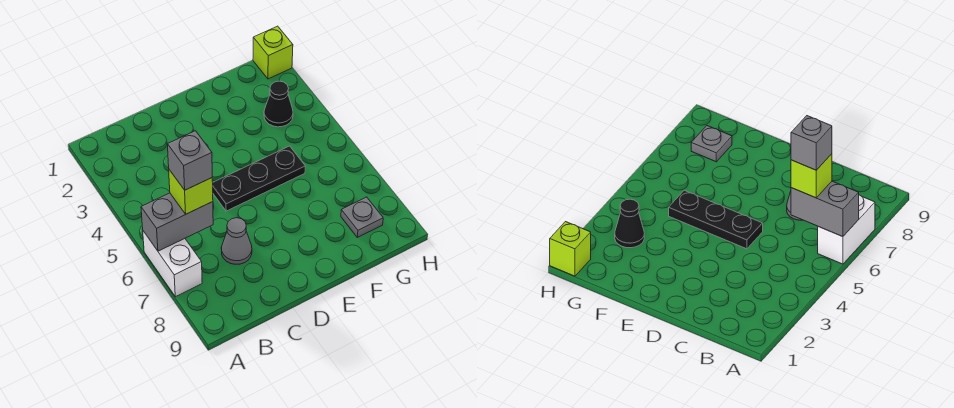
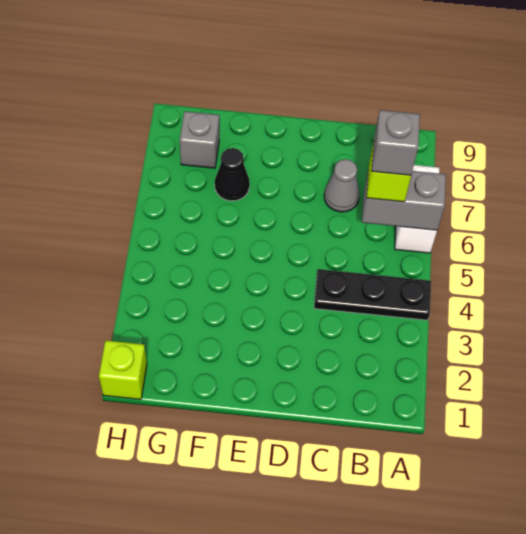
black 1x3 plate [213,146,305,211] -> black 1x3 plate moved to [314,269,431,320]
black 1x1 cone [264,81,293,127] -> black 1x1 cone moved to [215,148,250,201]
grey 1x1 plate [341,197,383,237] -> grey 1x1 brick [180,111,219,168]

